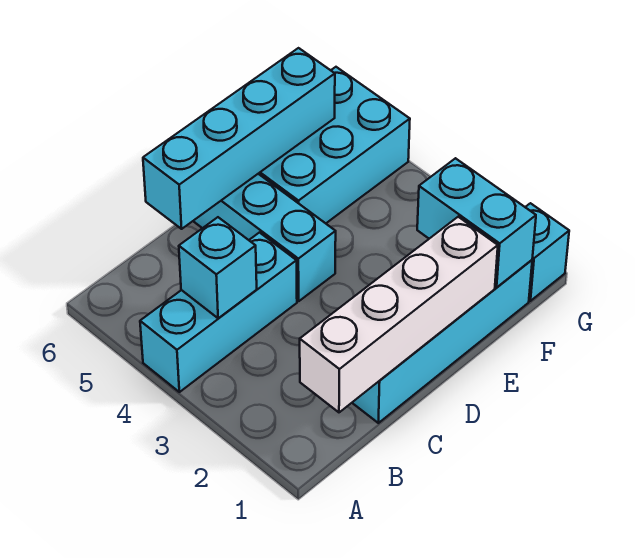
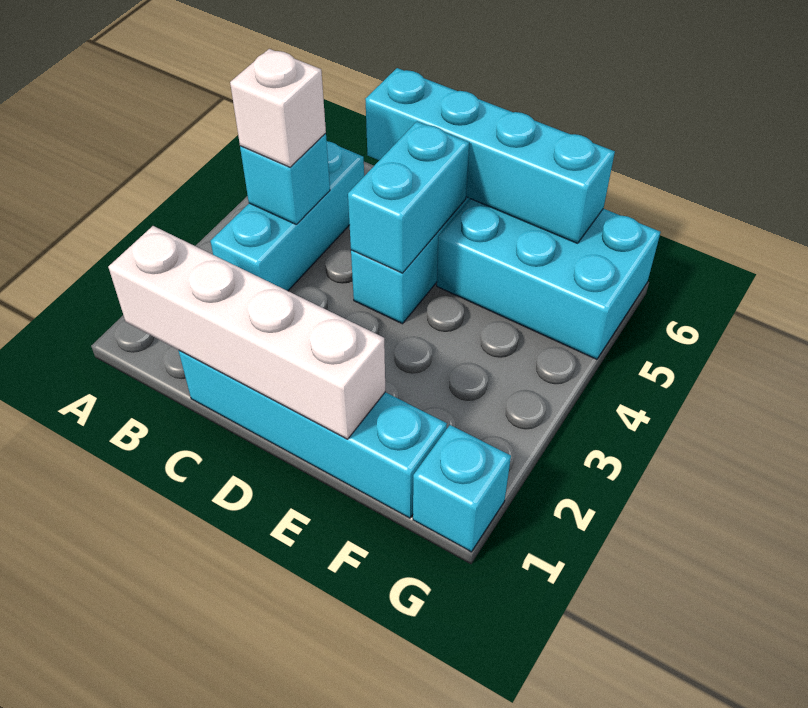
cyan 1x3 brick [140,233,297,392] -> cyan 1x3 brick turned to [211,141,364,291]
none -> white 1x1 brick [230,49,326,167]
cyan 1x2 brick [417,158,536,287] -> cyan 1x2 brick moved to [348,122,469,273]

